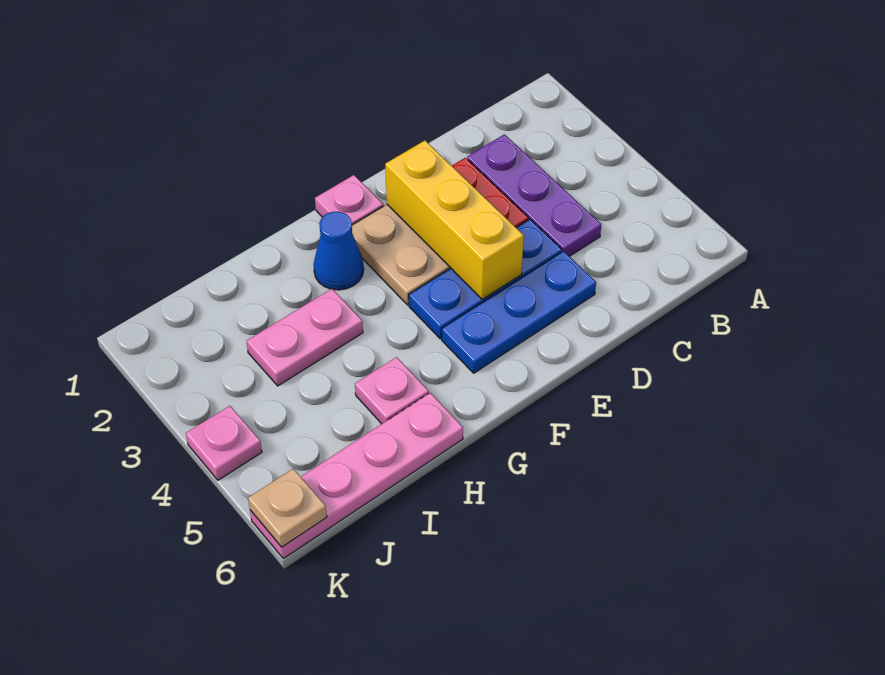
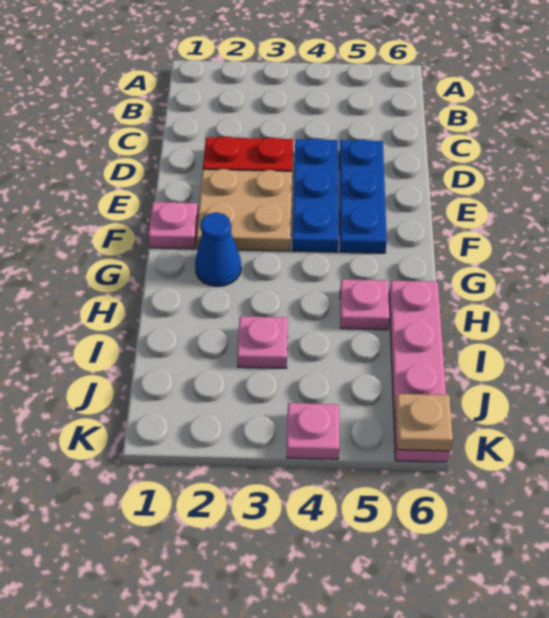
purple 1x3 plate [467,134,601,256] -> none
yellow 1x3 brick [385,141,524,299] -> none
pink 1x2 plate [246,289,363,386] -> pink 1x1 plate [237,316,288,368]

